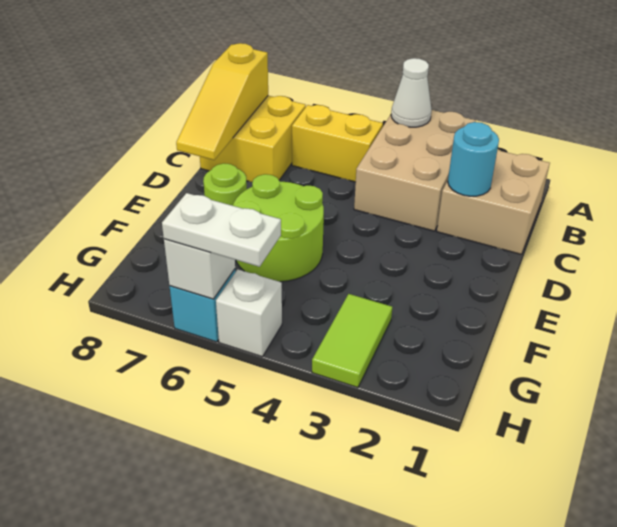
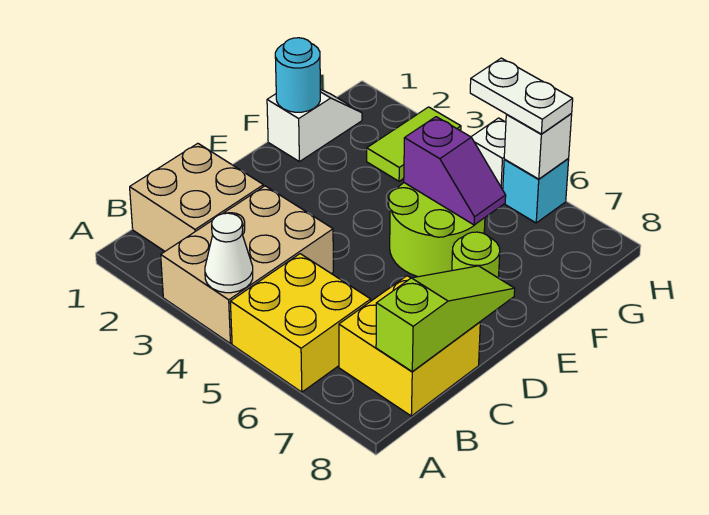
yellow 1x2 brick [292,105,383,182] -> yellow 2x2 brick [230,254,371,392]
yellow 1x3 slope [176,43,268,160] -> lime 1x3 slope [376,266,515,371]
cyan 1x1 round brick [448,122,499,196] -> cyan 1x1 round brick moved to [275,38,320,112]
none -> white 1x2 slope [267,89,362,162]
none -> purple 1x2 slope [404,117,506,225]

